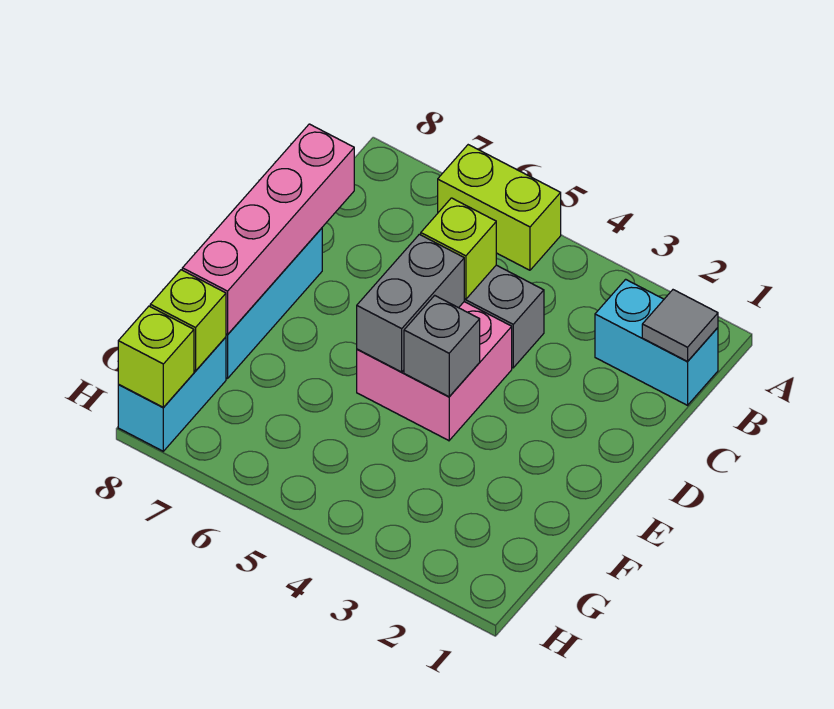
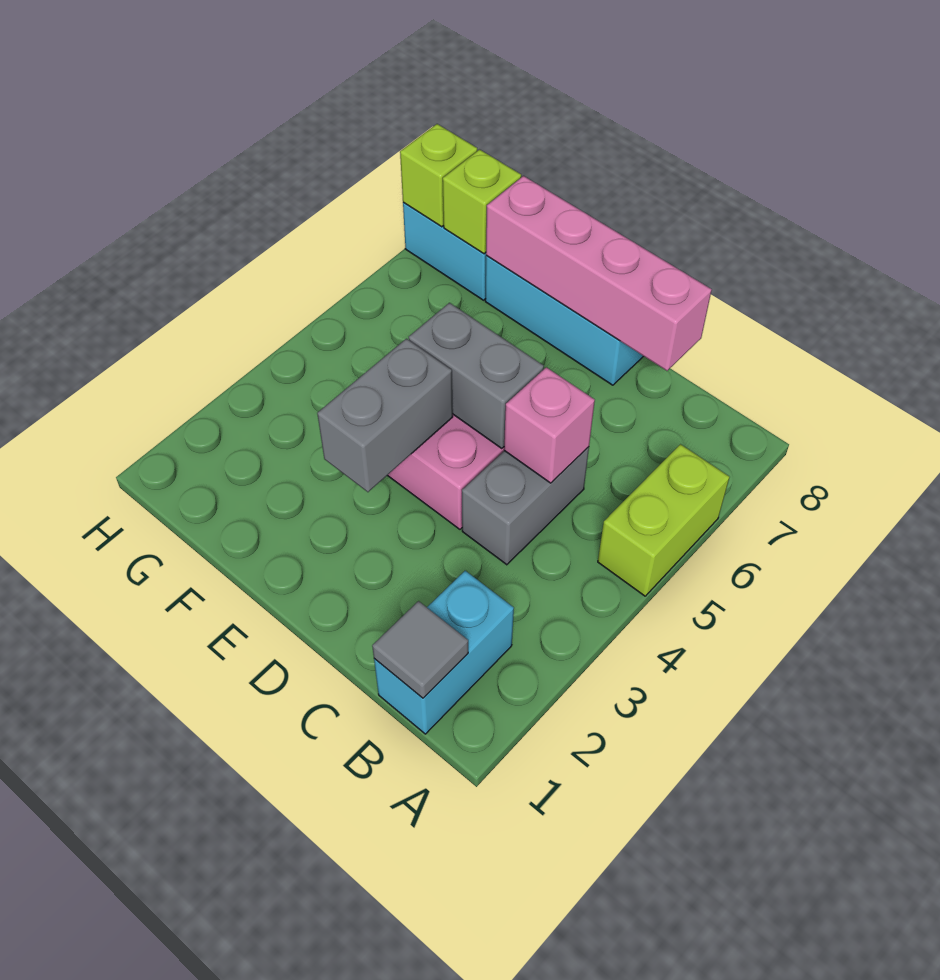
lime 1x1 brick [421,198,496,299] -> pink 1x1 brick [504,367,595,483]
grey 1x1 brick [404,295,480,397] -> grey 1x2 brick [317,339,453,492]

